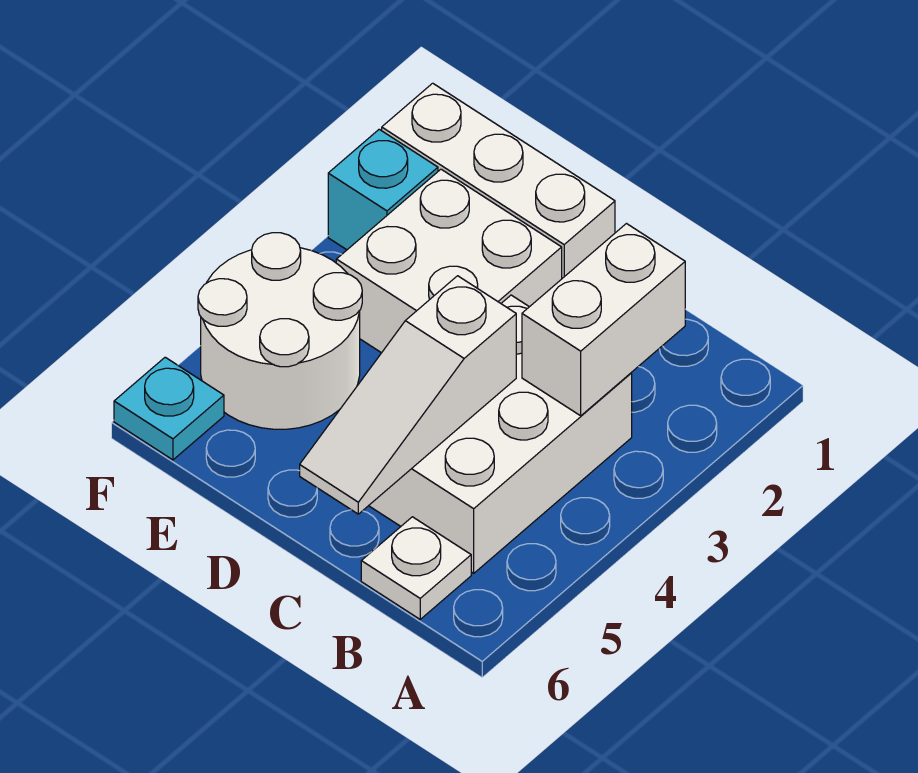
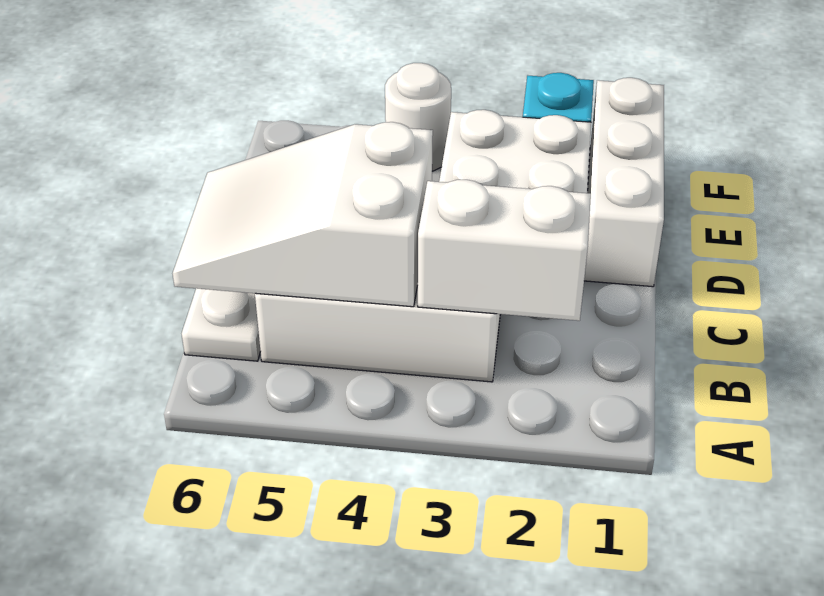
white 1x3 slope [300,276,516,514] -> white 2x3 slope [173,122,433,307]
white 2x2 round brick [198,233,362,429] -> white 1x1 round brick [385,63,451,171]
cyan 1x1 plate [114,357,224,460] -> none

